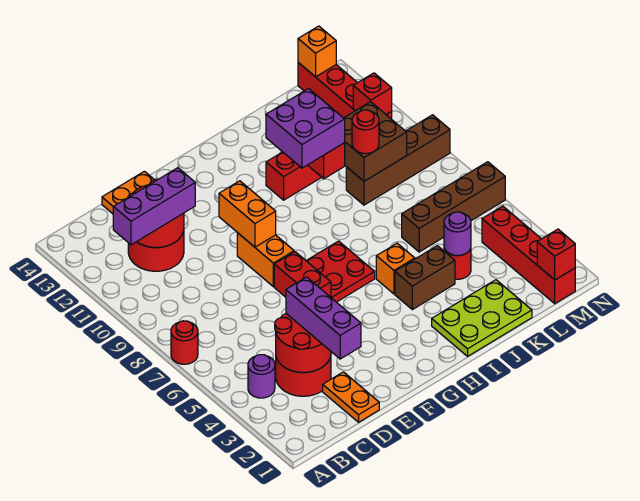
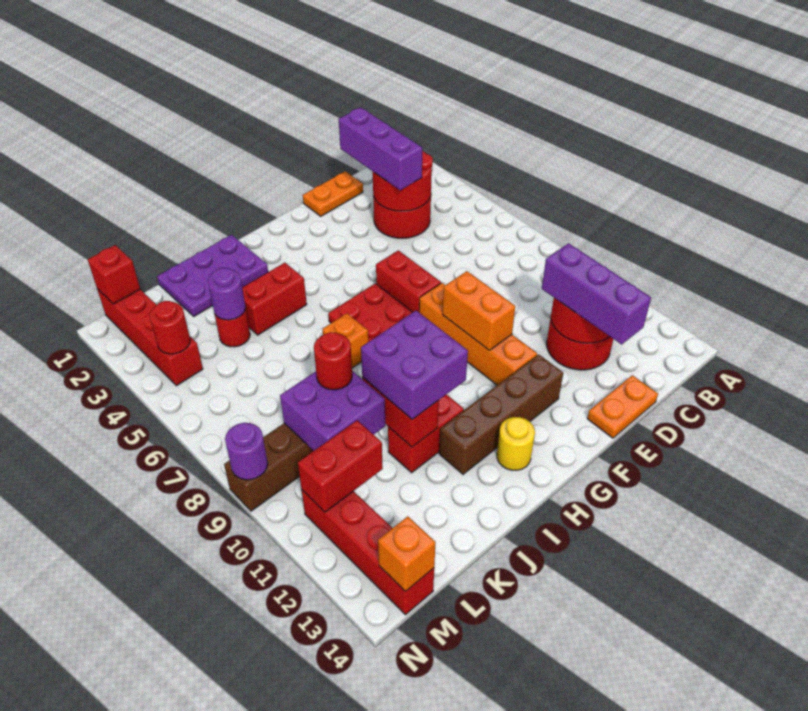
red 1x1 round brick [171,321,198,364] -> red 1x1 round brick moved to [150,301,190,354]
purple 1x1 round brick [248,355,275,398] -> purple 1x1 round brick moved to [225,423,268,480]
purple 1x3 brick [113,168,195,245] -> purple 1x3 brick turned to [542,243,651,344]
orange 1x2 plate [323,372,379,422] -> orange 1x2 plate turned to [303,171,363,216]
orange 1x2 brick [237,233,294,287] -> orange 1x4 brick [419,283,537,385]
none -> yellow 1x1 round brick [497,417,535,470]
lime 2x3 plate [432,280,532,356] -> purple 2x3 plate [157,235,268,316]
brown 1x2 brick [395,246,455,310] -> red 1x2 brick [242,263,307,335]
orange 1x1 brick [376,243,415,294] -> orange 1x1 brick moved to [322,313,368,368]
brown 1x4 brick [402,162,505,252] -> brown 1x4 brick moved to [439,354,563,474]
brown 2x2 brick [344,102,407,181] -> purple 2x2 brick [280,371,385,451]
red 1x1 brick [353,73,392,114] -> red 1x2 brick [298,420,383,512]

